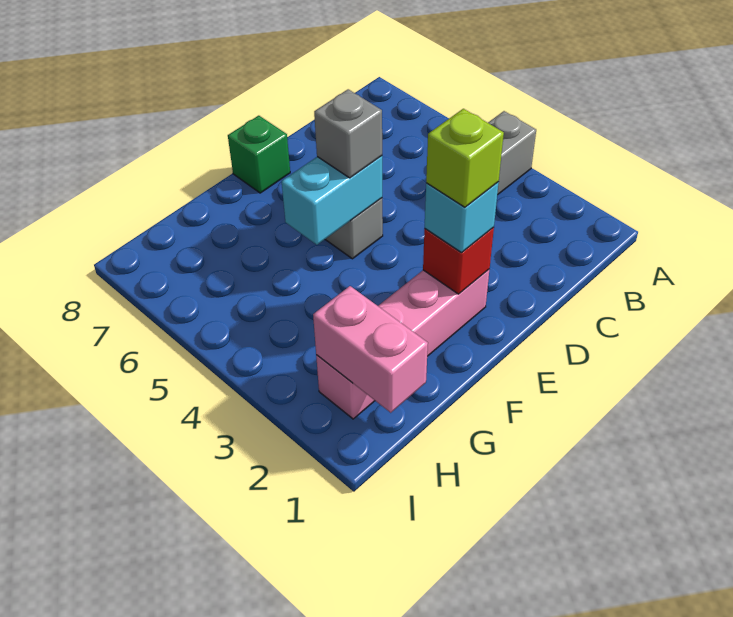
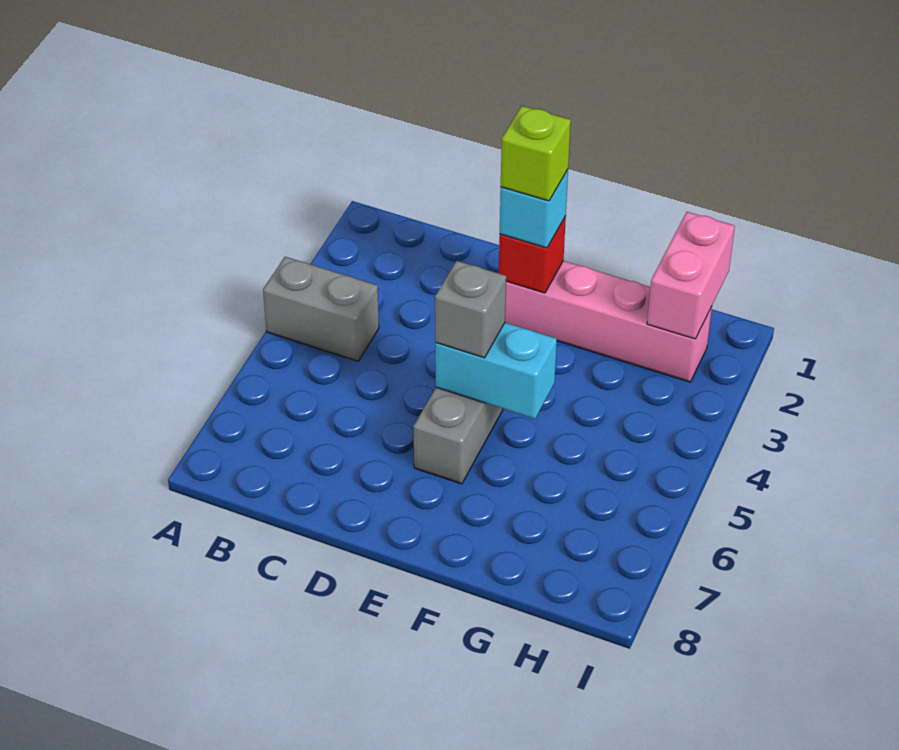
green 1x1 brick [228,116,290,193] -> none

